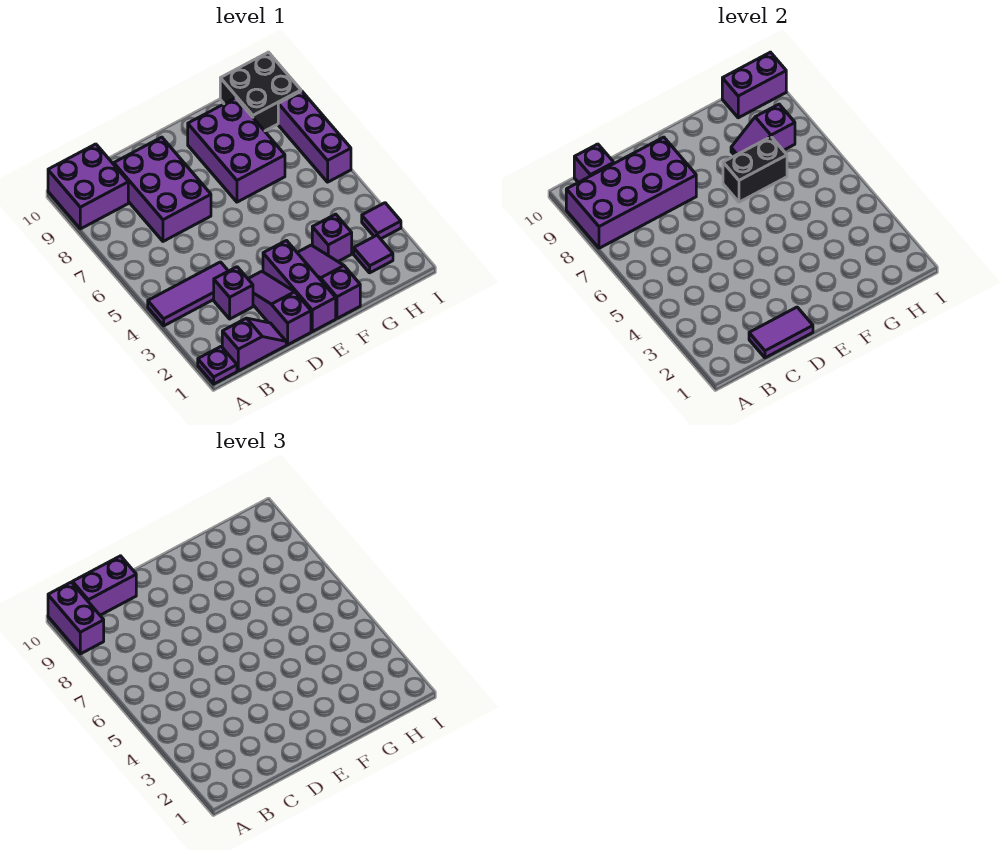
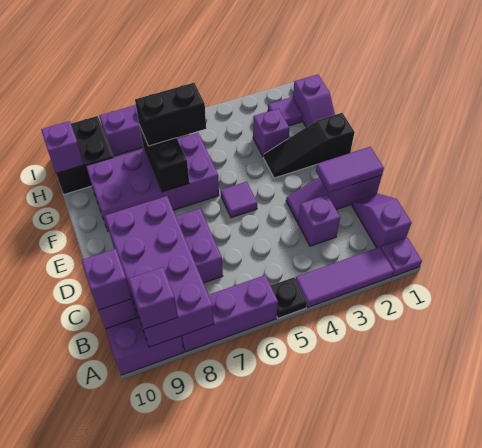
purple 1x3 tile [148,262,228,326] -> purple 1x3 tile turned to [296,247,394,307]
none -> black 1x1 plate [271,277,307,318]
purple 1x2 brick [48,582,104,654] -> purple 1x1 brick [129,267,178,329]
purple 1x2 brick [72,556,136,615] -> purple 1x1 brick [81,249,132,310]
purple 1x2 tile [749,307,813,358] -> purple 1x2 tile turned to [316,147,384,193]
purple 1x3 brick [263,241,336,332] -> purple 1x3 brick moved to [181,275,278,352]
purple 1x3 slope [297,245,360,318] -> black 1x3 slope [264,113,355,178]
purple 2x3 brick [188,98,285,202] -> purple 2x4 brick [86,133,219,231]
none -> black 1x2 brick [135,83,206,146]
purple 1x2 slope [731,104,795,155] -> purple 1x2 slope moved to [293,74,335,127]
purple 1x2 brick [722,52,786,118] -> purple 1x1 brick [41,121,84,173]
purple 1x1 tile [362,203,401,239] -> purple 1x1 tile moved to [221,181,257,218]

